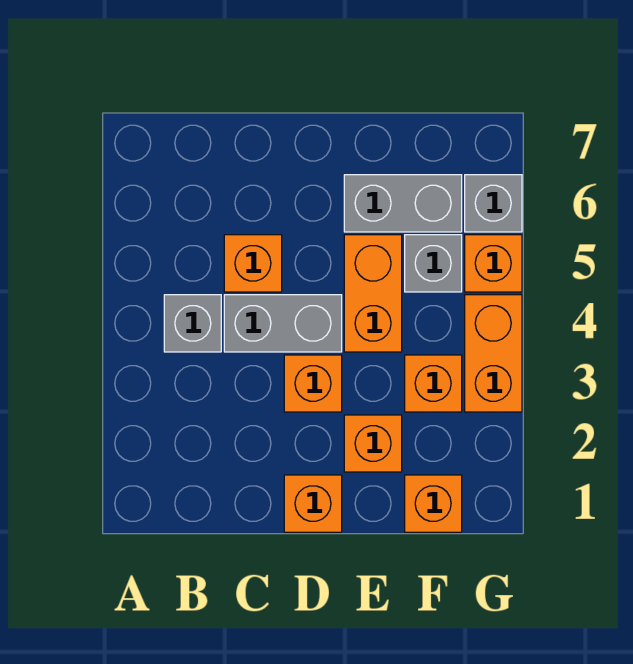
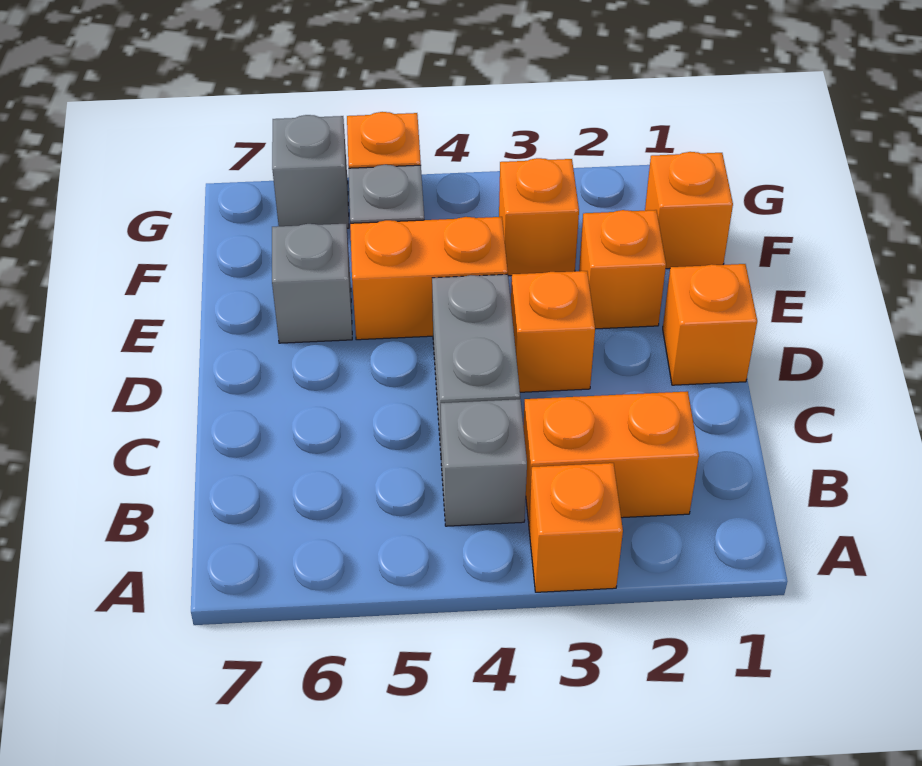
orange 1x1 brick [224,235,282,292] -> orange 1x1 brick moved to [529,463,623,592]
grey 1x2 brick [344,175,462,232] -> grey 1x1 brick [272,224,352,343]
orange 1x2 brick [465,295,522,412] -> orange 1x2 brick moved to [523,391,699,522]

